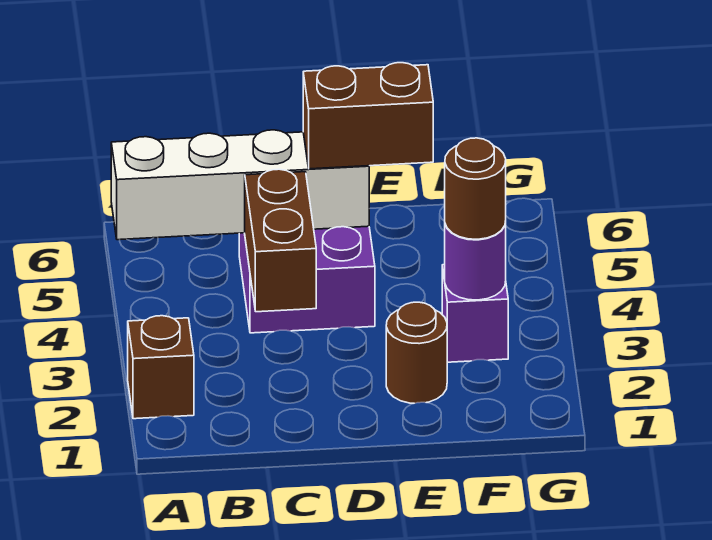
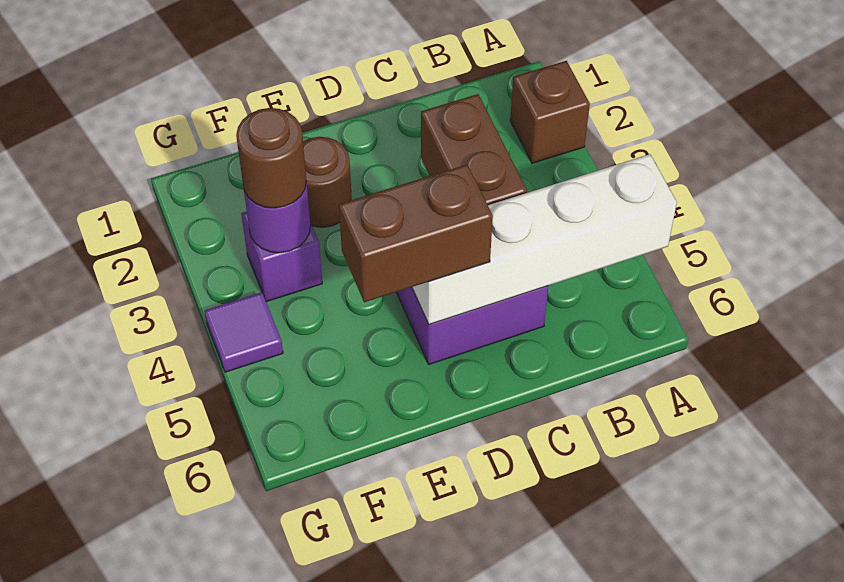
none -> purple 1x1 tile [204,292,283,372]

